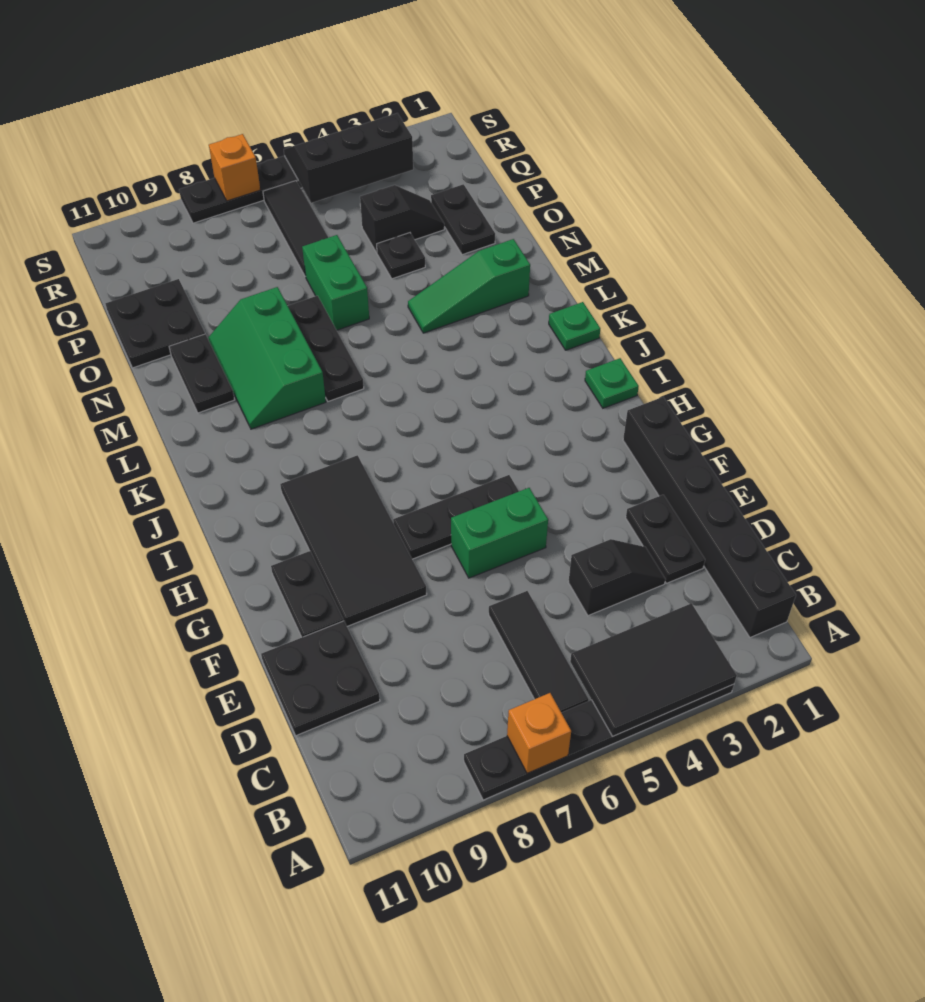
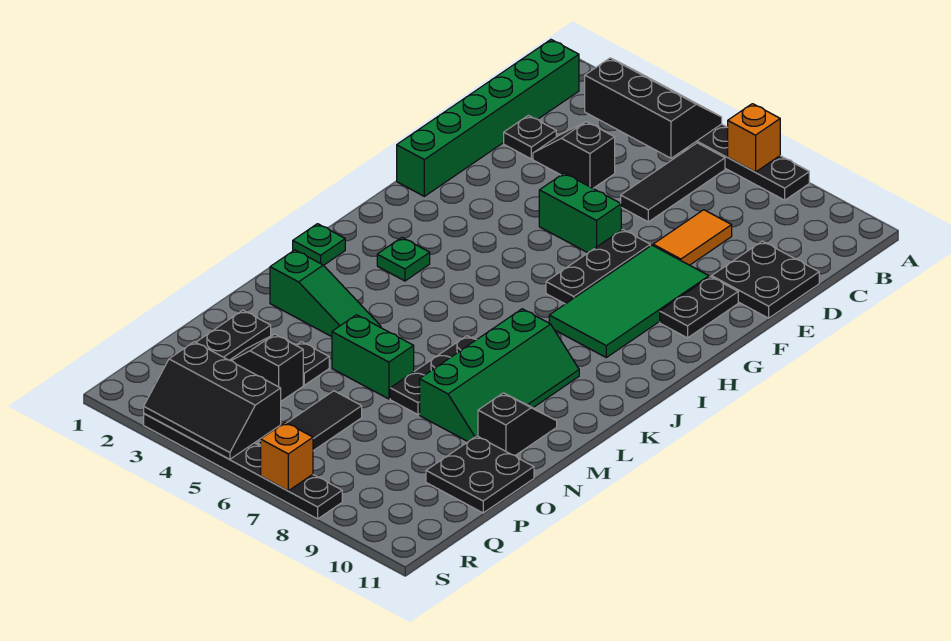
black 2x3 tile [570,603,737,736] -> black 2x3 slope [585,58,722,158]
black 1x6 brick [623,397,796,637] -> green 1x6 brick [397,40,579,196]
black 1x2 plate [626,495,705,583] -> black 1x1 plate [504,115,556,159]
none -> orange 1x2 tile [653,210,732,265]
black 2x4 tile [280,455,427,626] -> green 2x4 tile [549,245,709,357]
black 1x3 plate [393,475,519,559] -> black 1x3 plate turned to [546,229,650,304]
green 1x1 plate [585,358,639,408] -> green 1x1 plate moved to [377,238,430,281]
green 2x3 slope [208,287,326,429] -> green 2x4 slope [420,309,579,442]
black 1x2 plate [169,334,235,413] -> black 1x2 slope [478,393,557,456]
green 1x2 brick [302,235,369,330] -> green 1x2 brick turned to [332,315,414,399]

